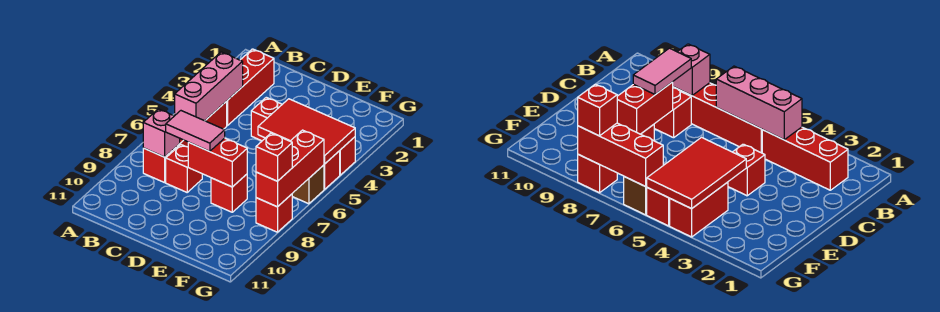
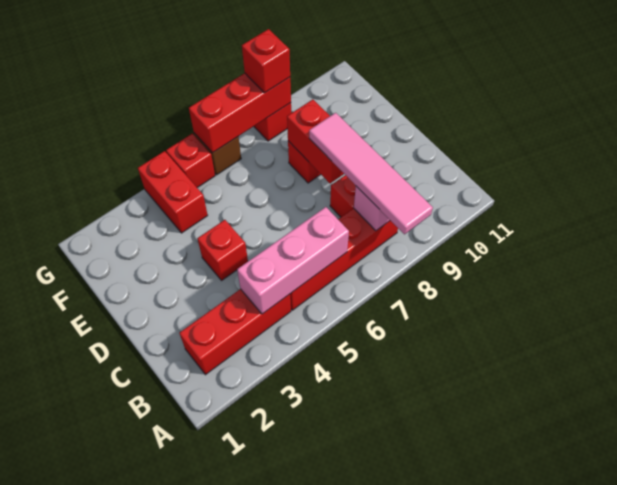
pink 1x2 tile [166,111,225,152] -> pink 1x4 tile [309,113,433,234]
red 2x3 tile [258,99,355,164] -> none

